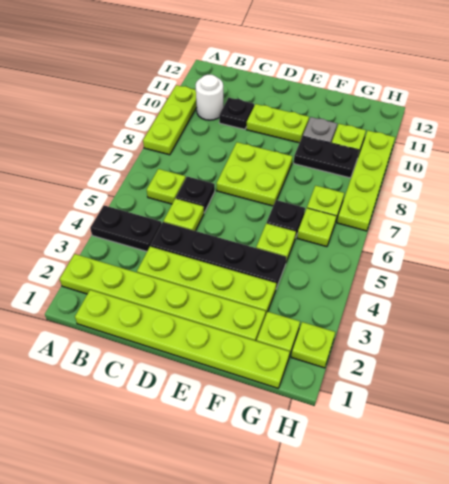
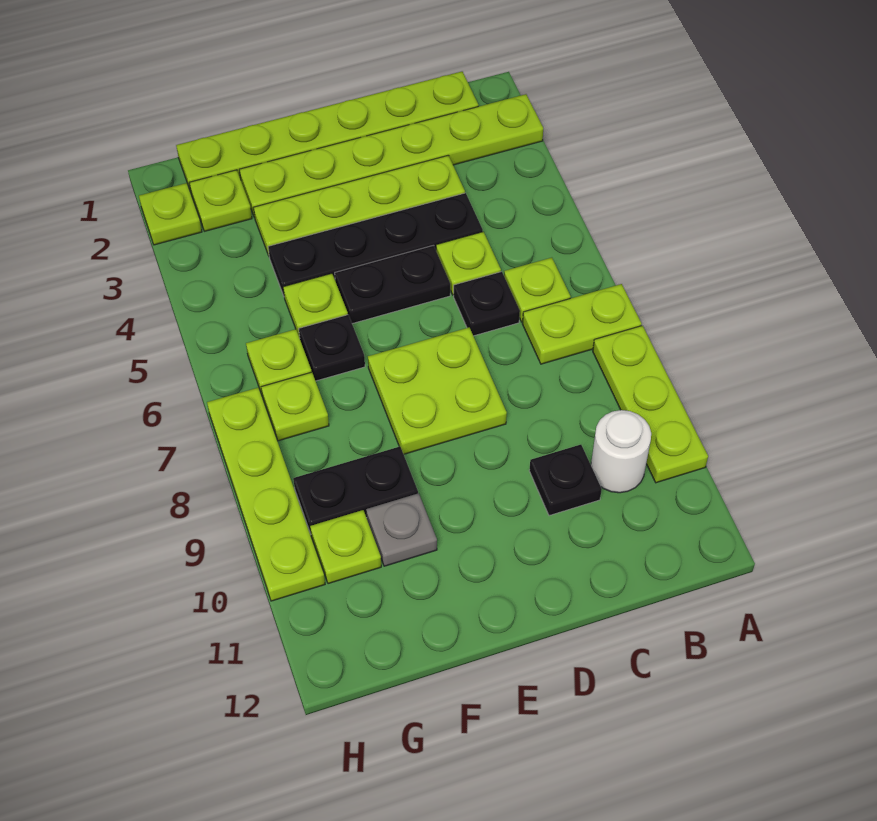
black 1x2 plate [90,205,162,251] -> black 1x2 plate moved to [335,245,450,324]
lime 1x2 plate [246,104,309,143] -> lime 1x2 plate moved to [522,284,642,364]

